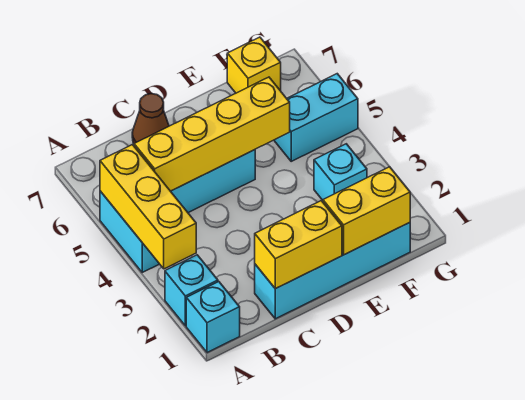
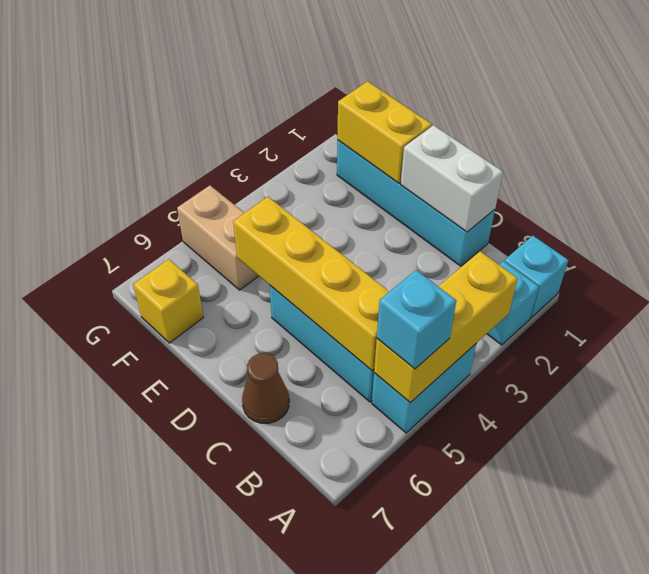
yellow 1x2 brick [255,201,342,289] -> white 1x2 brick [401,125,503,232]
cyan 1x1 brick [314,144,367,200] -> cyan 1x1 brick moved to [377,270,456,369]
cyan 1x2 brick [274,74,358,161] -> tan 1x2 brick [177,185,258,290]

